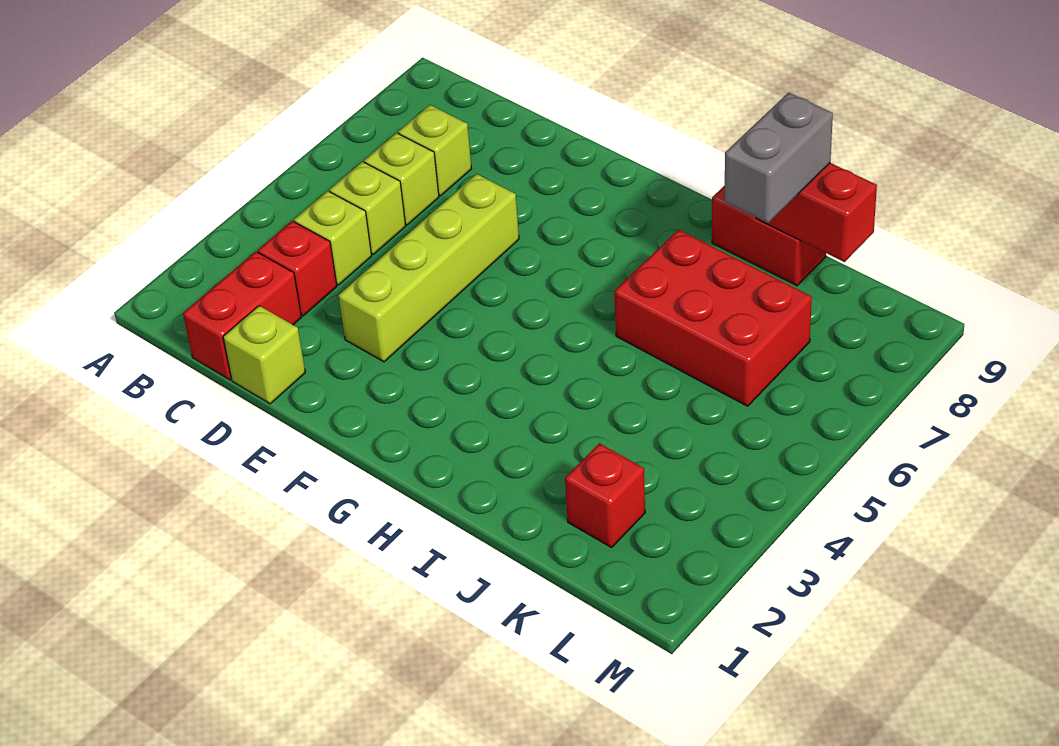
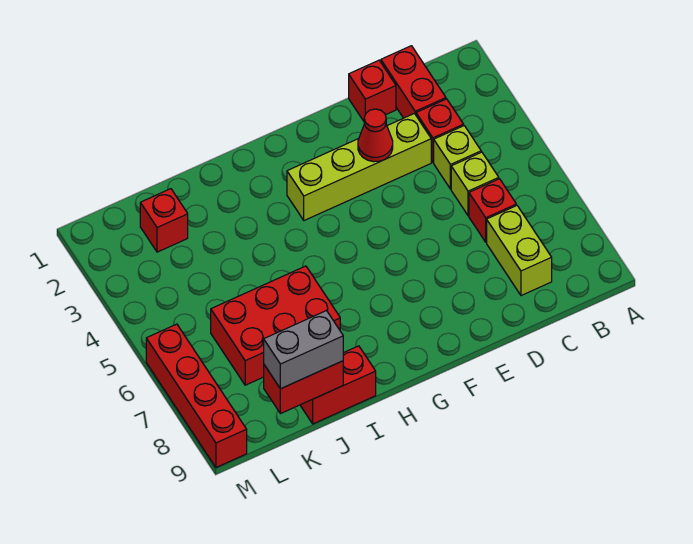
lime 1x1 brick [364,133,439,225] -> red 1x1 brick [469,179,516,242]
lime 1x1 brick [398,105,472,196] -> lime 1x2 brick [487,205,552,296]
lime 1x1 brick [223,306,305,404] -> red 1x1 brick [349,60,396,121]
lime 1x4 brick [339,174,519,362] -> lime 1x4 brick turned to [287,114,431,220]
none -> red 1x1 cone [358,109,393,162]
grey 1x2 brick [725,93,833,223] -> grey 1x2 brick turned to [264,311,343,389]
none -> red 1x4 brick [146,324,247,467]

